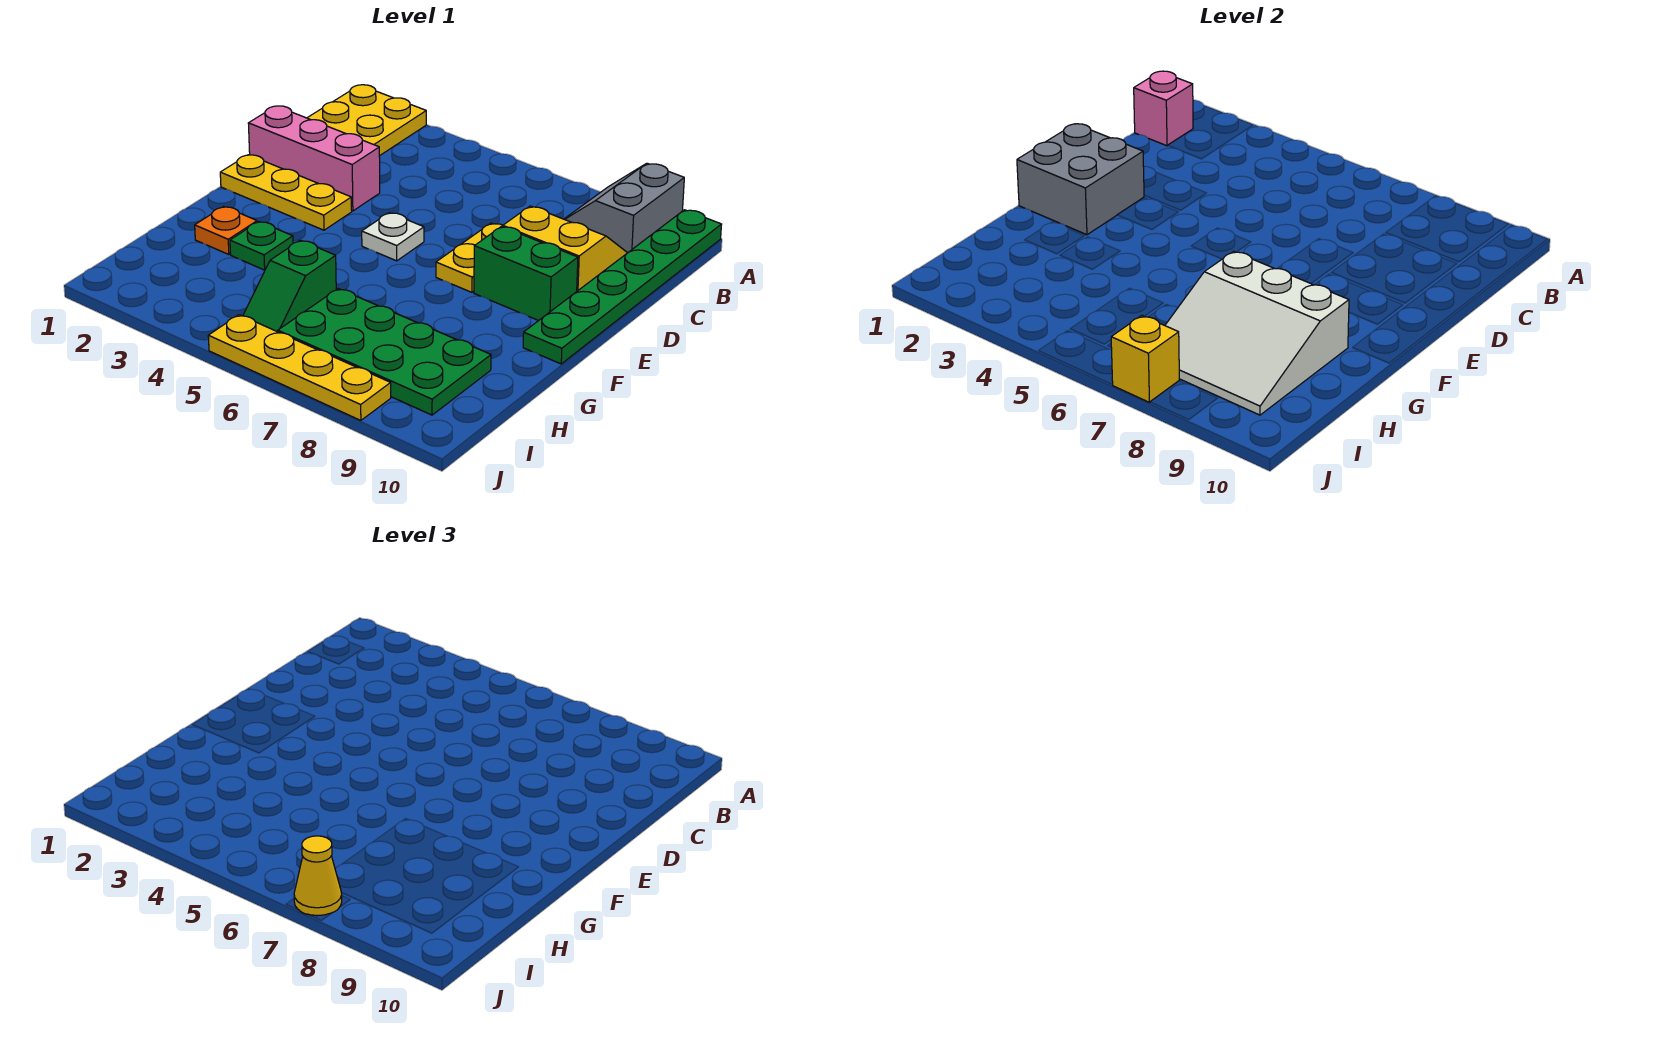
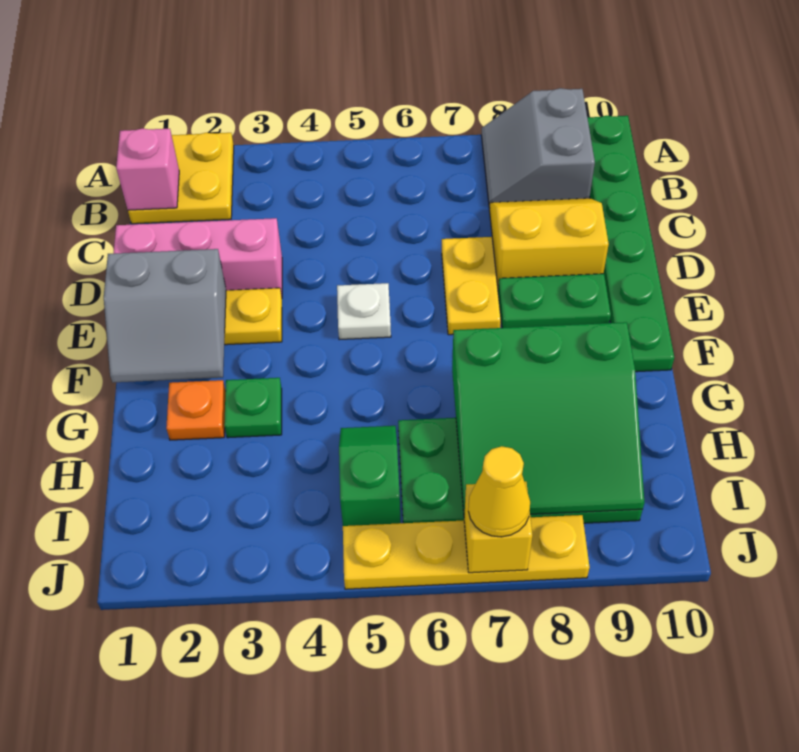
grey 2x2 brick [1017,124,1144,235] -> grey 2x2 slope [104,249,226,382]
green 1x2 brick [474,226,578,321] -> green 1x2 plate [498,274,611,328]
white 3x3 slope [1165,251,1349,415] -> green 3x3 slope [452,322,645,515]
green 1x2 slope [243,240,336,332] -> green 1x2 slope turned to [339,426,401,526]

